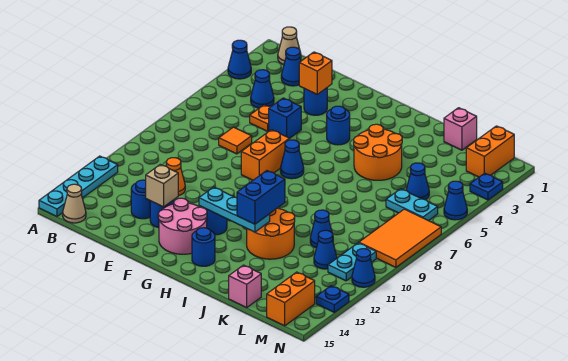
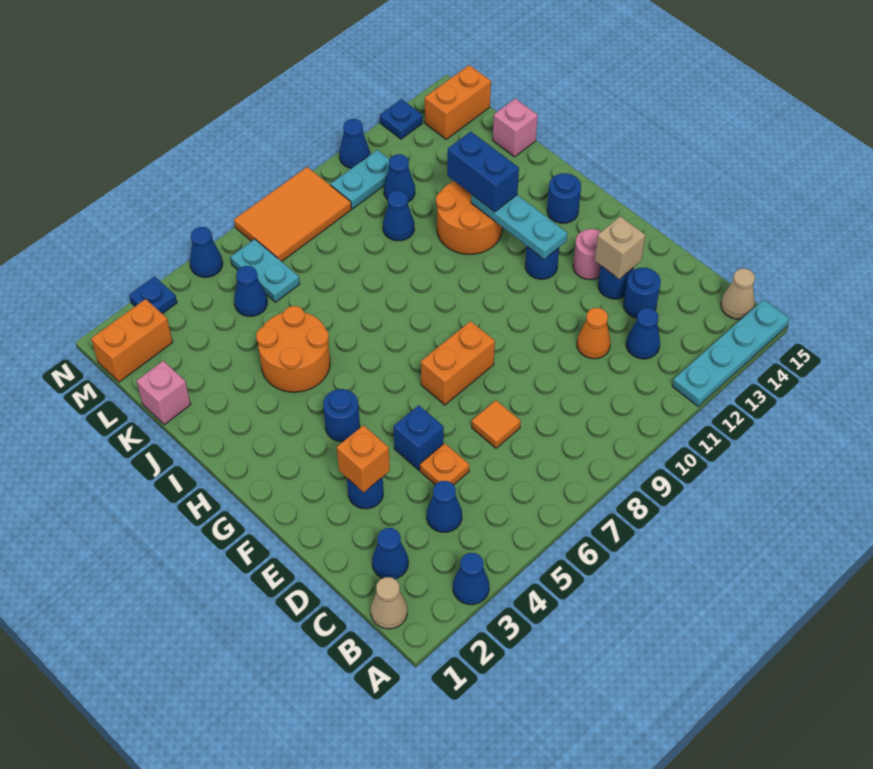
pink 2x2 round brick [158,198,207,254] -> pink 1x1 round brick [573,229,601,280]
blue 1x1 cone [280,140,304,179] -> blue 1x1 cone moved to [626,308,660,359]
blue 1x2 brick [237,171,285,224] -> blue 1x2 brick turned to [447,131,519,212]

